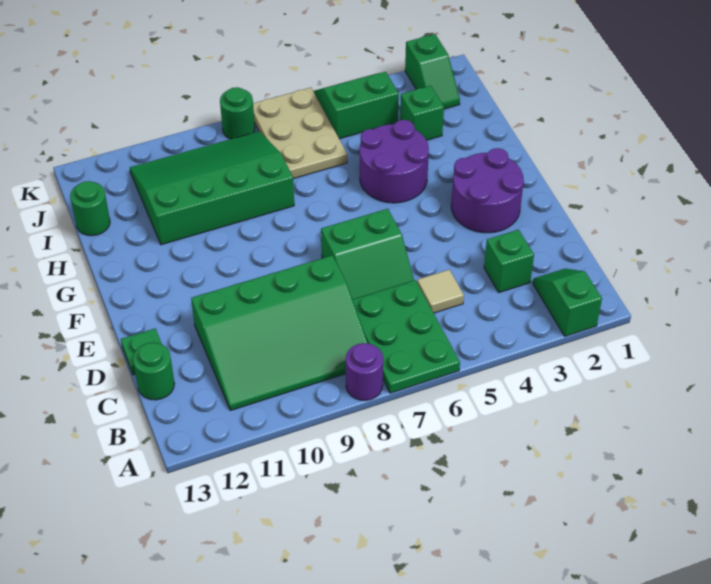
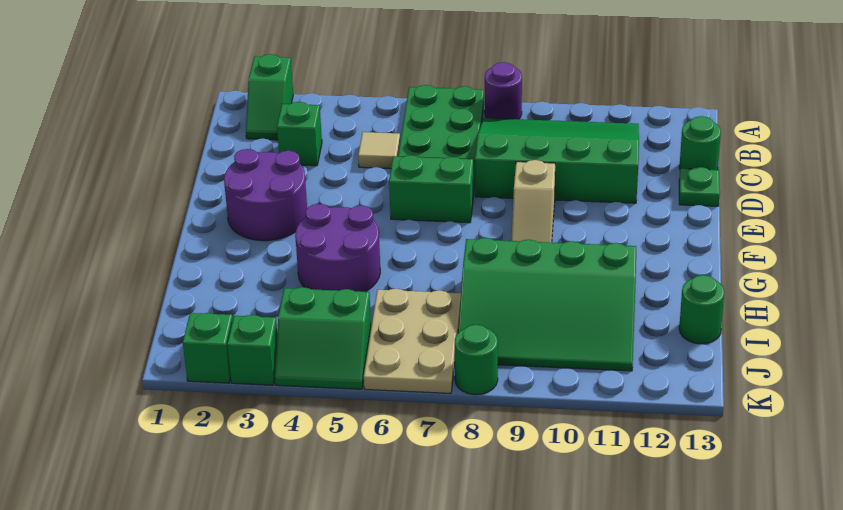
none -> tan 1x2 slope [511,160,555,243]
green 1x1 brick [400,86,444,140] -> green 1x1 brick moved to [227,315,277,385]

